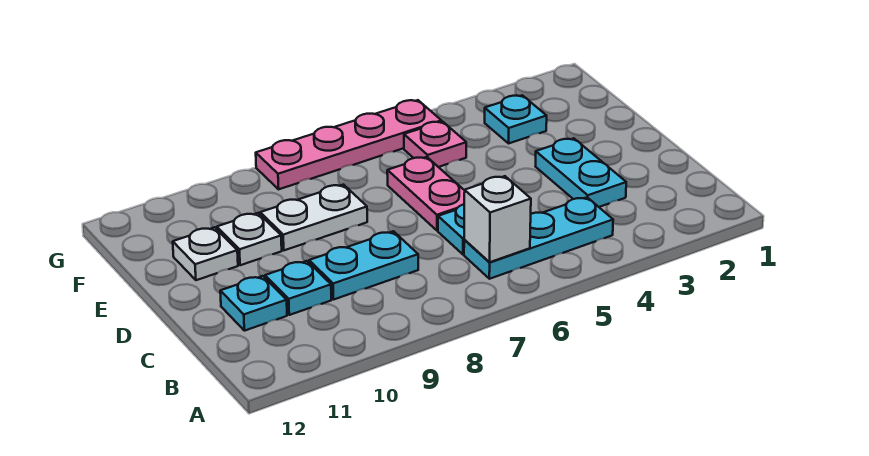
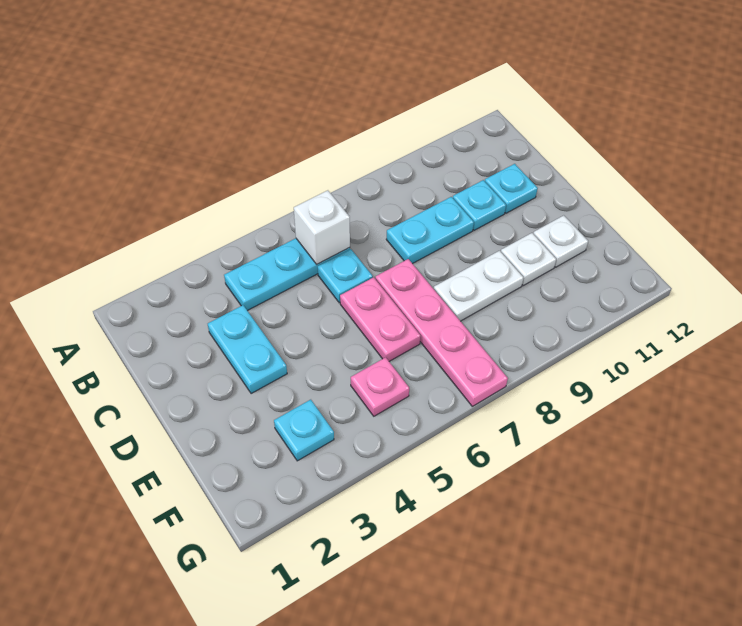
pink 1x4 plate [256,100,441,189] -> pink 1x4 plate turned to [375,259,508,406]

